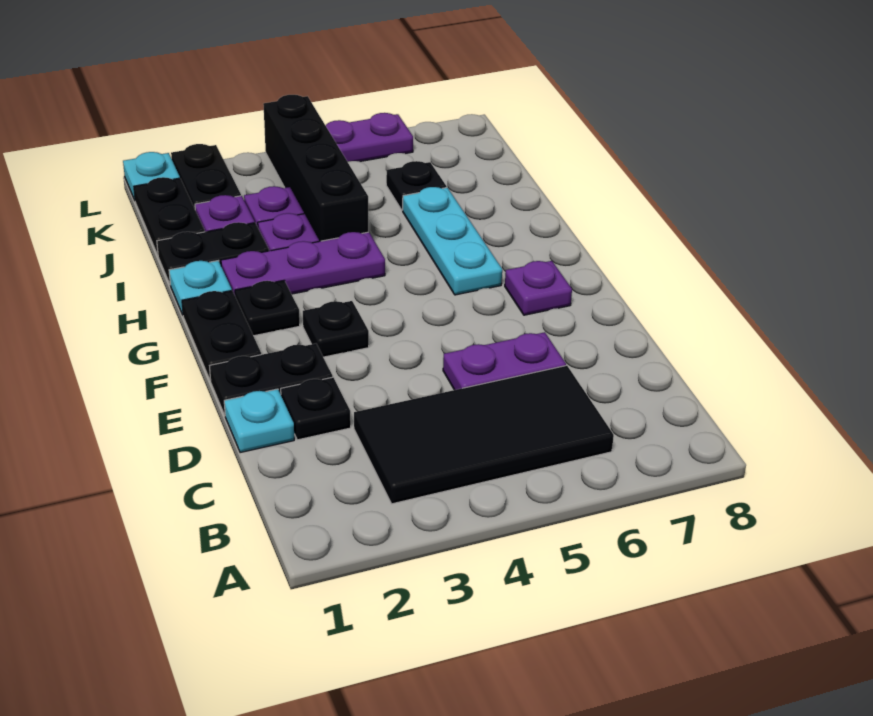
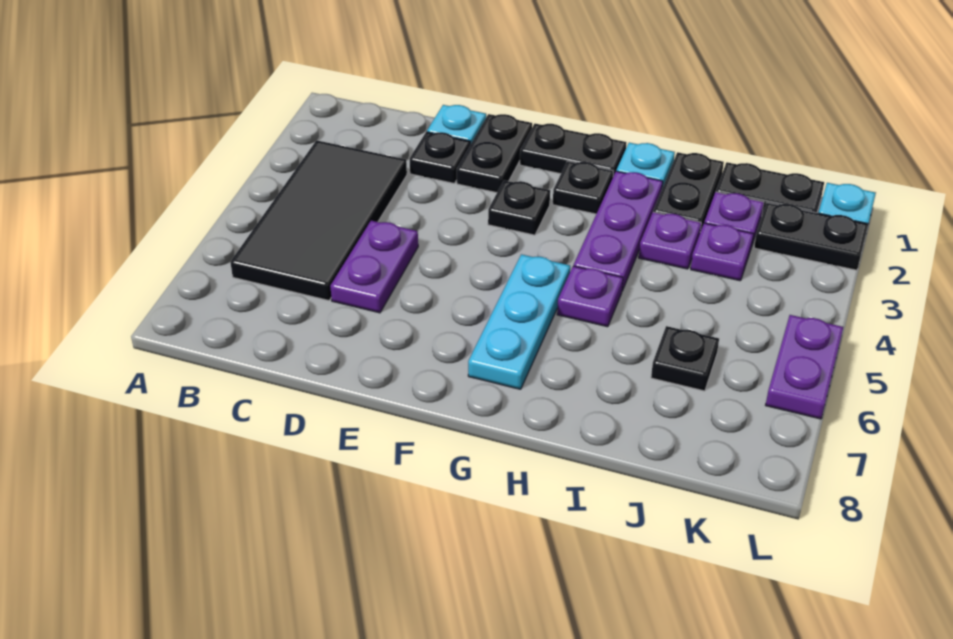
purple 1x1 plate [505,261,572,315] -> purple 1x1 plate moved to [557,266,623,327]
cyan 1x3 plate [403,187,502,295] -> cyan 1x3 plate turned to [468,254,570,389]
black 1x4 brick [263,95,368,241] -> none

